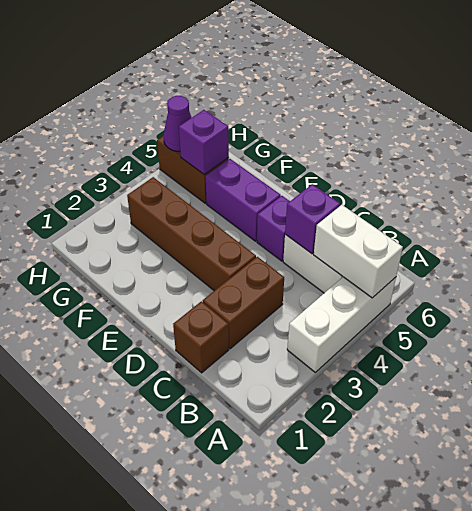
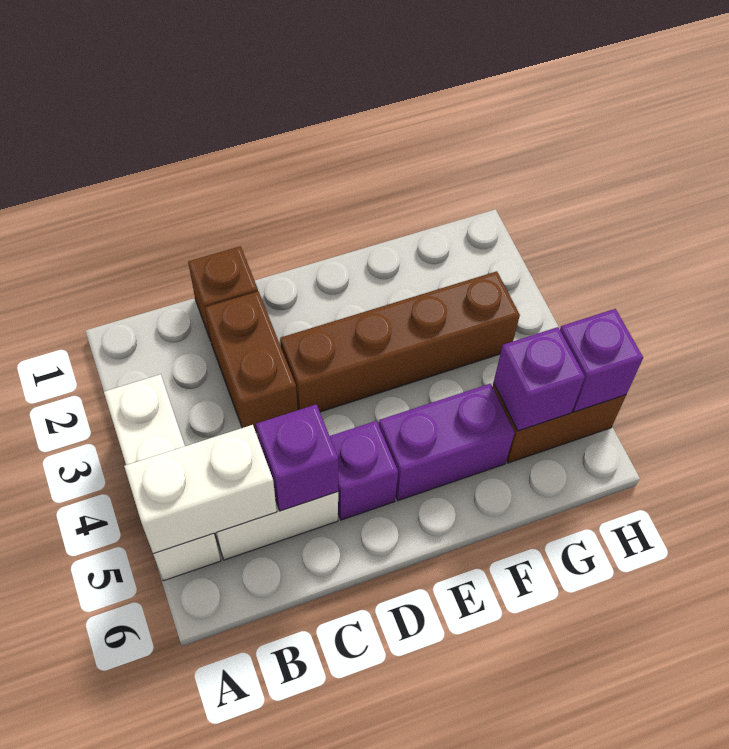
purple 1x1 cone [164,96,192,151] -> purple 1x1 brick [560,309,643,412]

